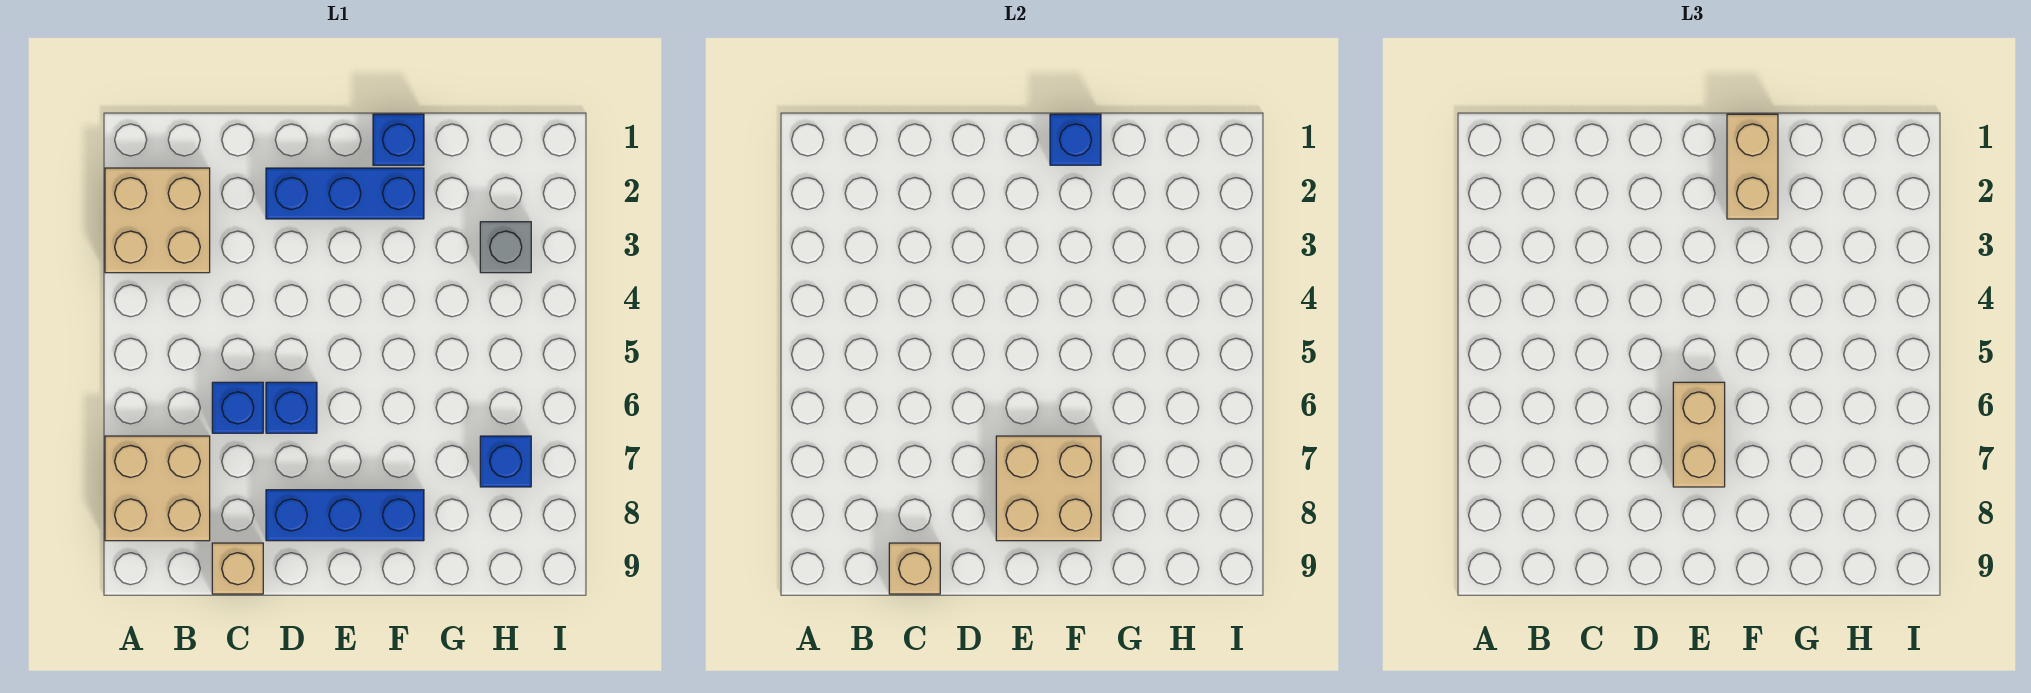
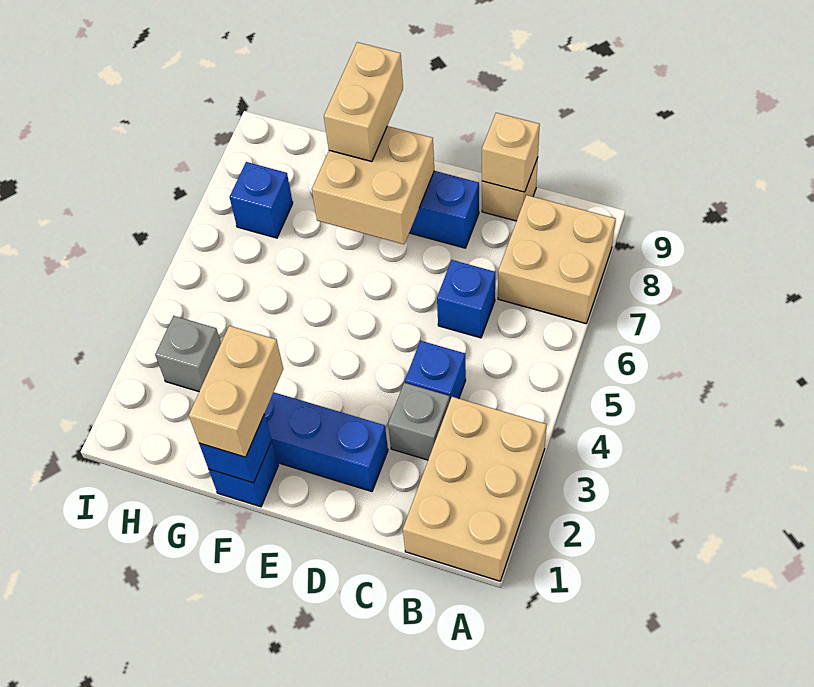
tan 2x2 brick [105,168,210,273] -> tan 2x3 brick [403,397,547,581]
none -> grey 1x1 brick [388,383,450,460]
blue 1x1 brick [266,382,317,433] -> blue 1x1 brick moved to [405,341,466,400]
tan 1x2 brick [1673,382,1725,487] -> tan 1x2 brick moved to [324,42,403,162]

